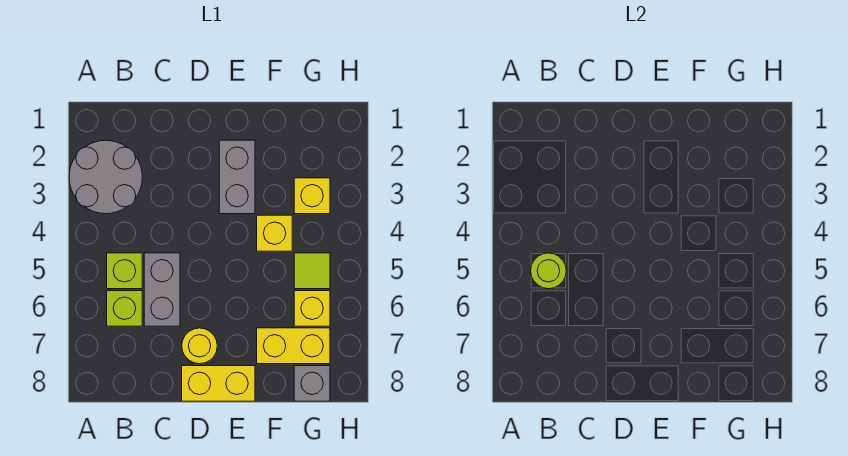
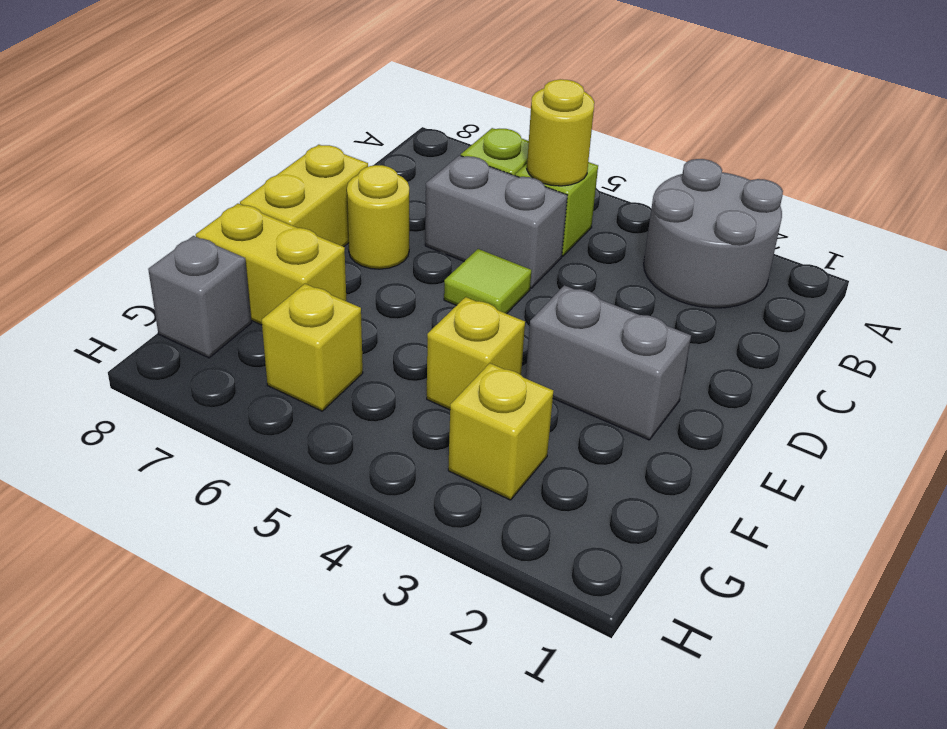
lime 1x1 round brick [531,253,566,289] -> yellow 1x1 round brick [527,79,594,186]
yellow 1x2 brick [257,328,330,364] -> yellow 1x2 brick turned to [196,204,346,325]
lime 1x1 tile [294,253,330,289] -> lime 1x1 tile moved to [444,249,531,314]

